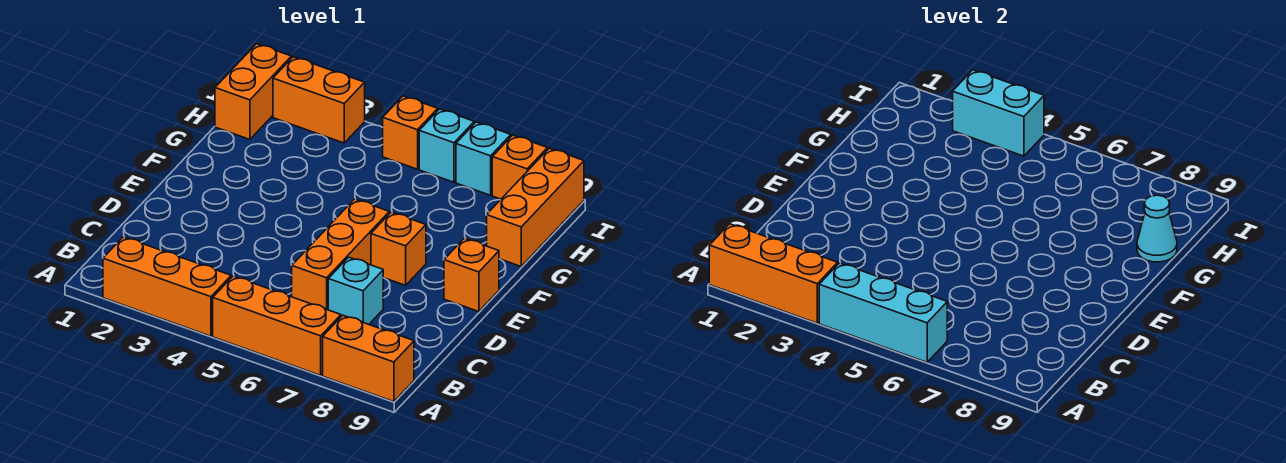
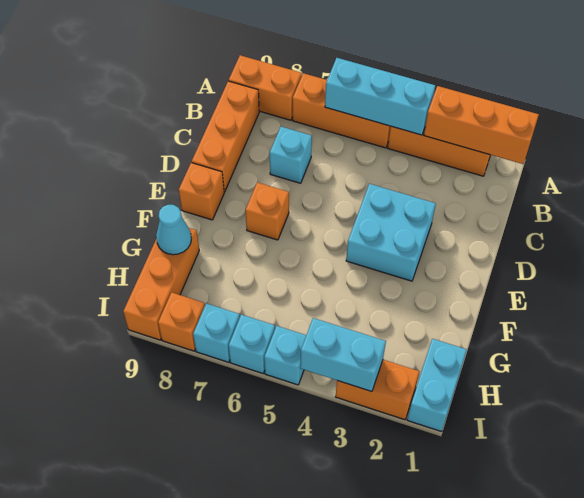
orange 1x3 brick [292,199,389,310] -> orange 1x3 brick moved to [192,81,259,192]
none -> cyan 2x2 brick [346,184,436,281]
orange 1x2 brick [215,44,291,139] -> cyan 1x2 brick [407,339,467,432]
orange 1x1 brick [383,96,438,169] -> cyan 1x1 brick [264,326,306,385]

